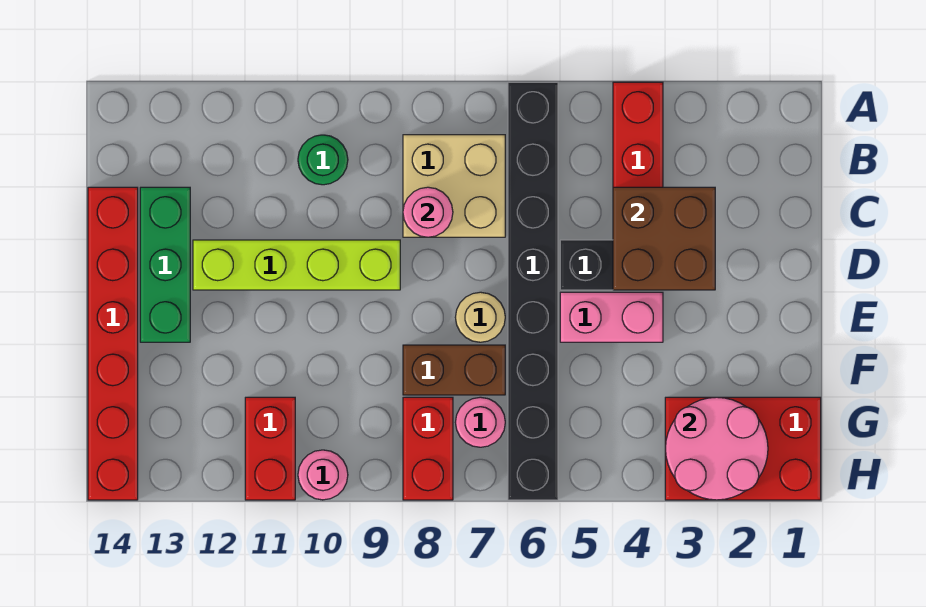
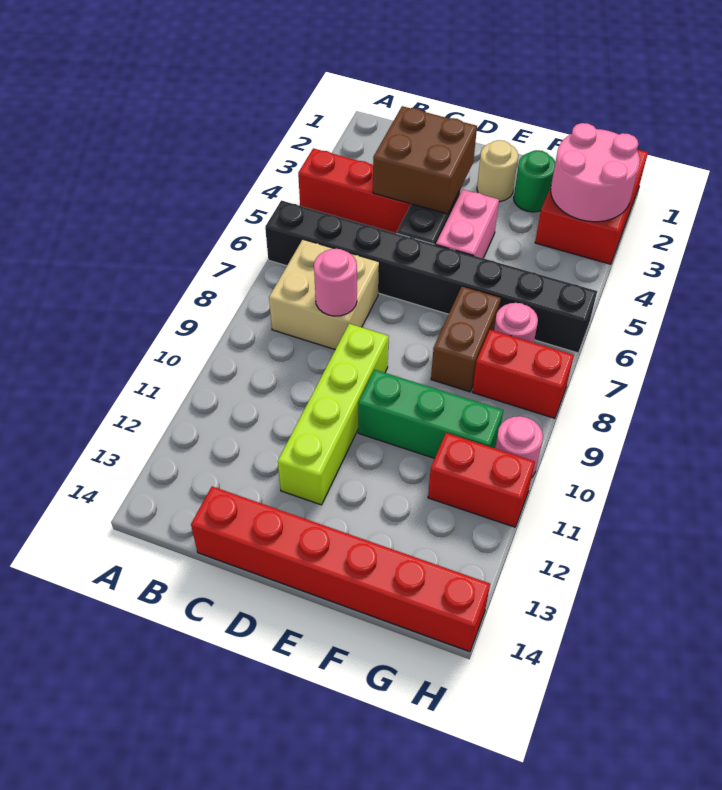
green 1x1 round brick [298,135,348,185] -> green 1x1 round brick moved to [514,150,556,212]
green 1x3 brick [140,187,190,342] -> green 1x3 brick moved to [358,370,503,458]
tan 1x1 round brick [455,292,505,342] -> tan 1x1 round brick moved to [477,140,518,202]

